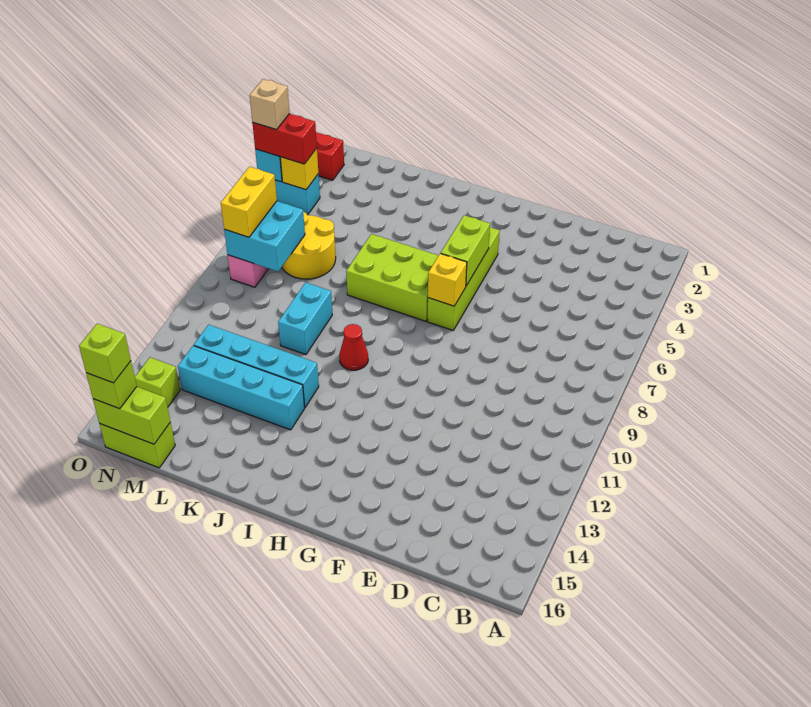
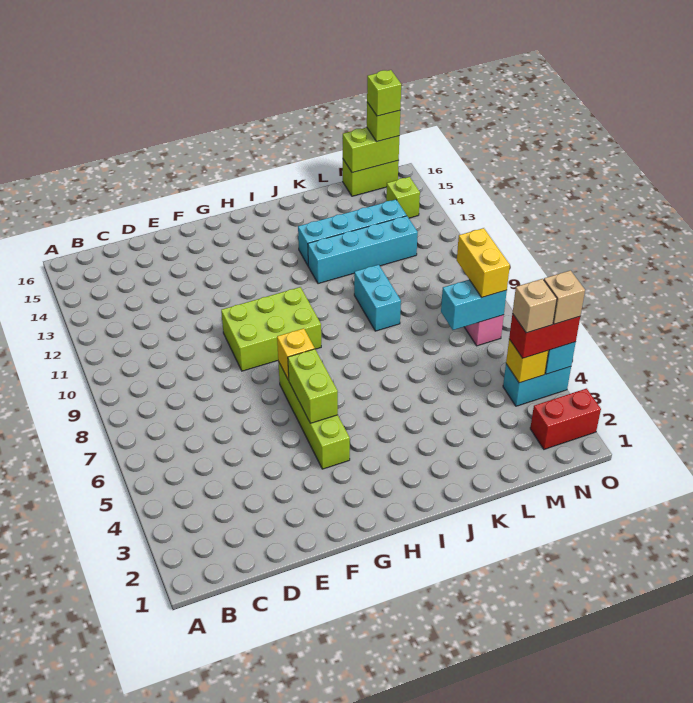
lime 2x3 brick [346,234,439,321] -> lime 2x3 brick moved to [221,287,321,371]
red 1x1 cone [339,324,368,370] -> none
yellow 2x2 round brick [282,212,336,279] -> none
cyan 2x2 brick [224,201,305,271] -> cyan 1x2 brick [441,280,507,330]
none -> tan 1x1 brick [513,279,557,333]

